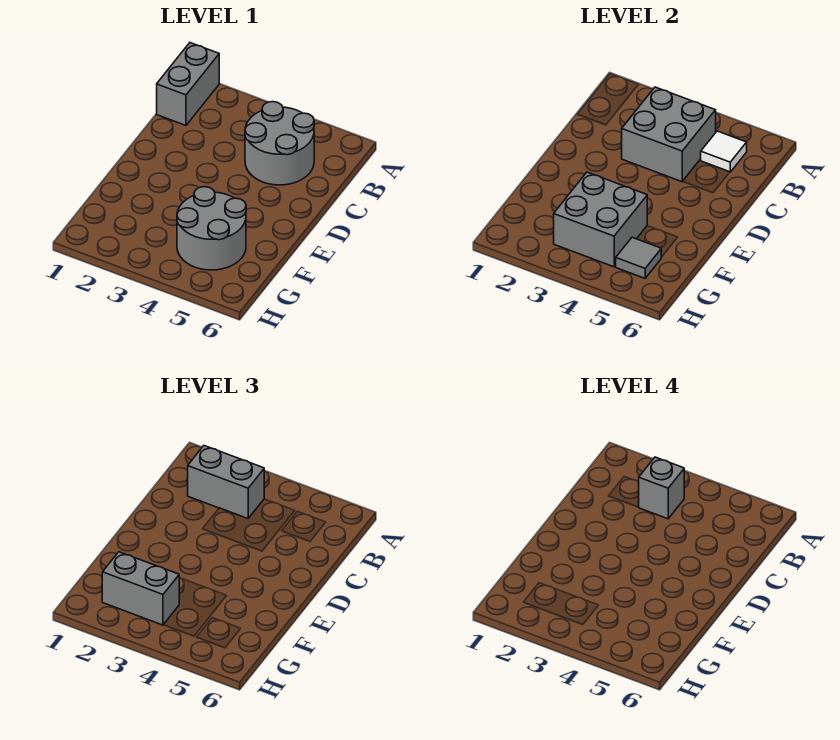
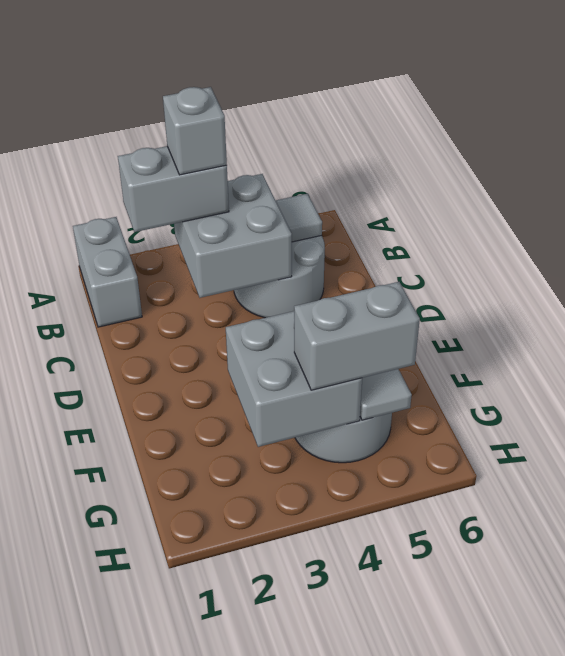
white 1x1 tile [701,131,747,172] -> grey 1x1 tile [276,194,322,242]
grey 1x2 brick [102,552,179,625] -> grey 1x2 brick moved to [294,282,420,390]

